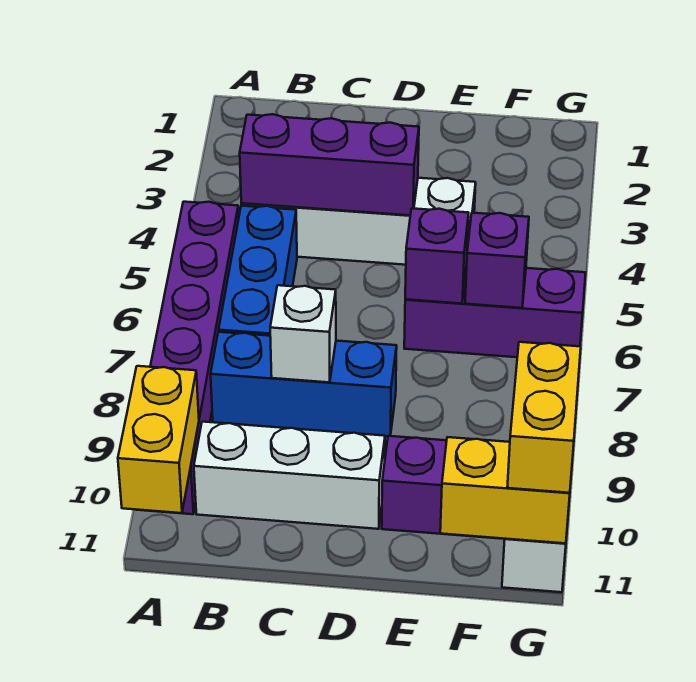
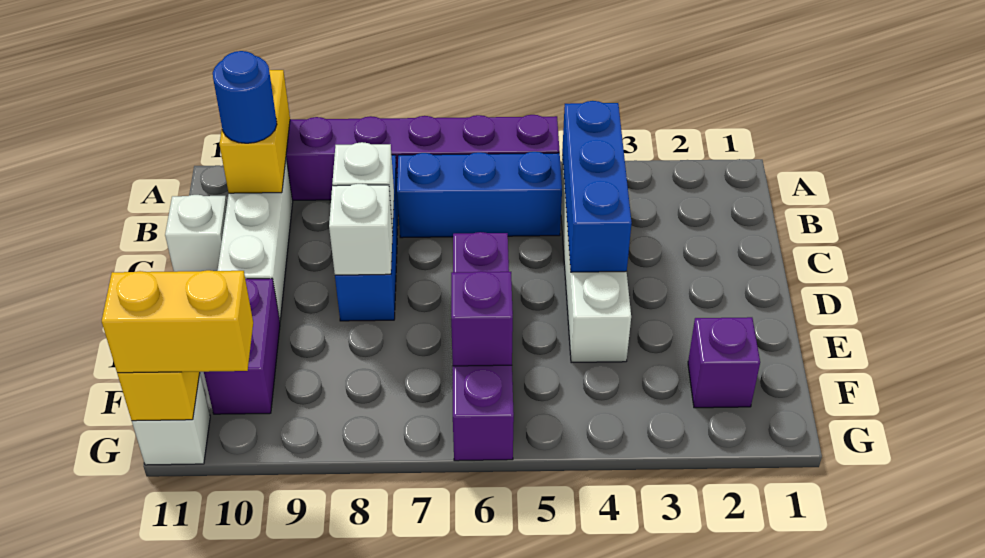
yellow 1x2 brick [118,366,199,513] -> yellow 1x2 brick turned to [220,70,290,193]
purple 1x3 brick [240,114,419,215] -> blue 1x3 brick [562,101,632,272]
none -> blue 1x1 round brick [213,51,277,143]
none -> white 1x1 brick [165,195,227,272]
none -> white 1x1 brick [329,184,393,275]
purple 1x3 brick [404,266,586,357] -> purple 1x4 brick [453,232,514,461]
purple 1x1 brick [405,208,469,304] -> purple 1x1 brick moved to [688,317,760,408]

